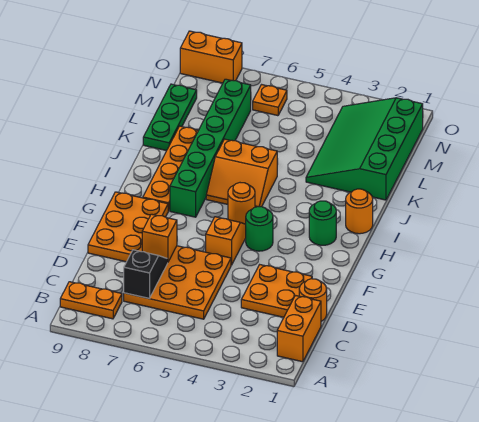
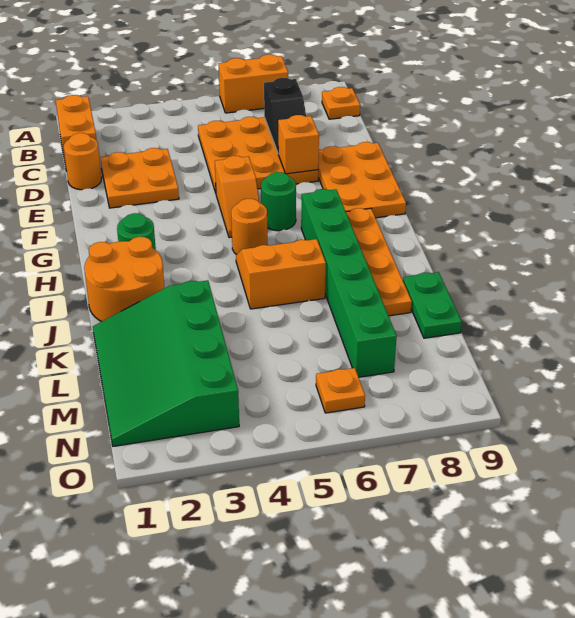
orange 1x2 plate [60,282,122,319] -> orange 1x1 plate [322,87,360,119]
green 1x1 round brick [246,207,273,251] -> green 1x1 round brick moved to [261,172,296,231]
orange 1x1 round brick [346,189,373,234] -> orange 2x2 round brick [84,237,164,322]
green 3x4 slope [306,98,423,200] -> green 3x4 slope turned to [93,280,239,446]
green 1x3 plate [143,84,197,151] -> green 1x2 plate [403,272,462,338]
orange 1x2 brick [180,31,242,83] -> orange 1x2 brick moved to [218,54,288,113]

